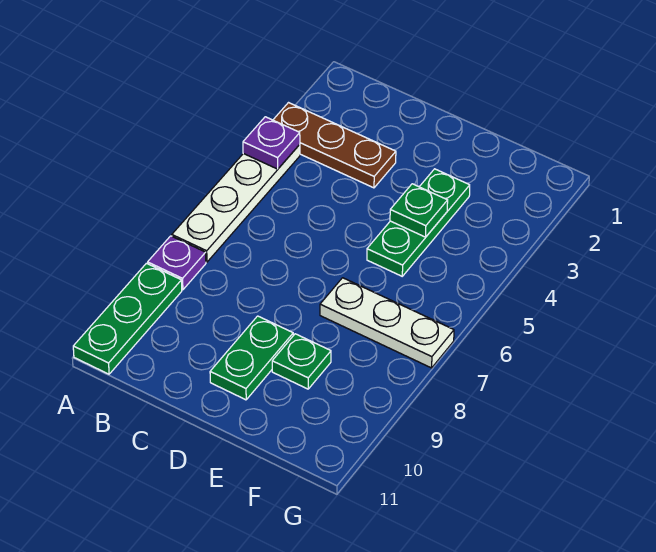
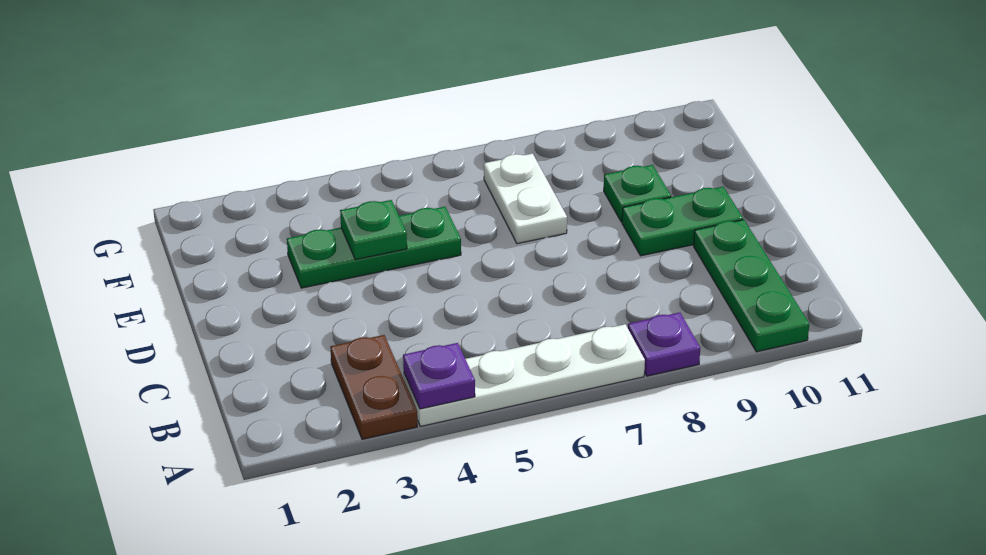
brown 1x3 plate [273,103,396,188] -> brown 1x2 plate [330,335,417,439]
green 1x3 plate [73,263,182,374] -> green 1x3 plate turned to [694,220,809,352]
white 1x3 plate [320,278,454,368] -> white 1x2 plate [484,154,567,244]

